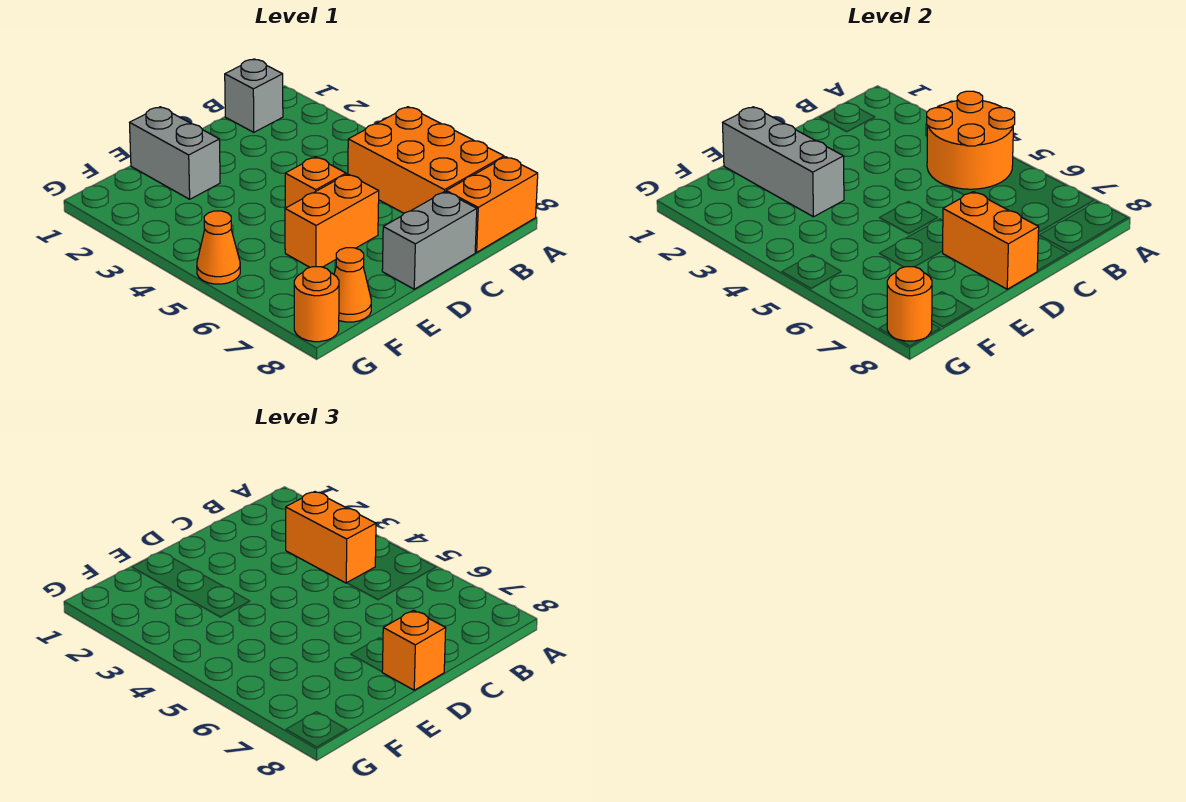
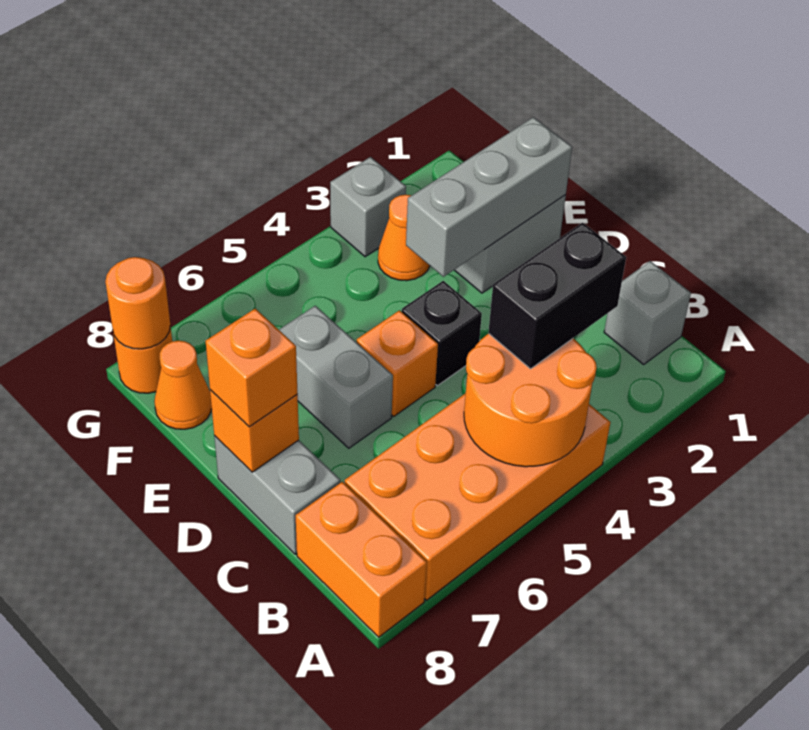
orange 2x3 brick [348,107,504,213] -> orange 2x4 brick [345,393,610,600]
orange 1x2 brick [286,492,376,583] -> black 1x2 brick [488,223,626,369]
none -> black 1x1 brick [402,281,482,386]
orange 1x2 brick [285,174,379,267] -> grey 1x2 brick [279,306,393,448]
orange 1x2 brick [943,192,1039,289] -> orange 1x1 brick [210,390,299,472]
none -> grey 1x1 brick [330,157,406,257]
orange 1x1 cone [197,211,240,284] -> orange 1x1 cone moved to [378,195,430,281]

